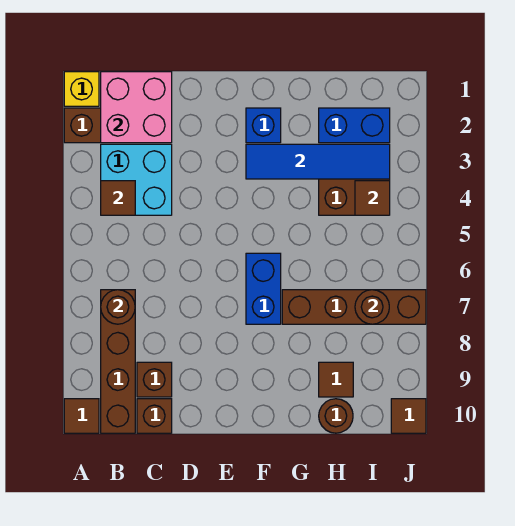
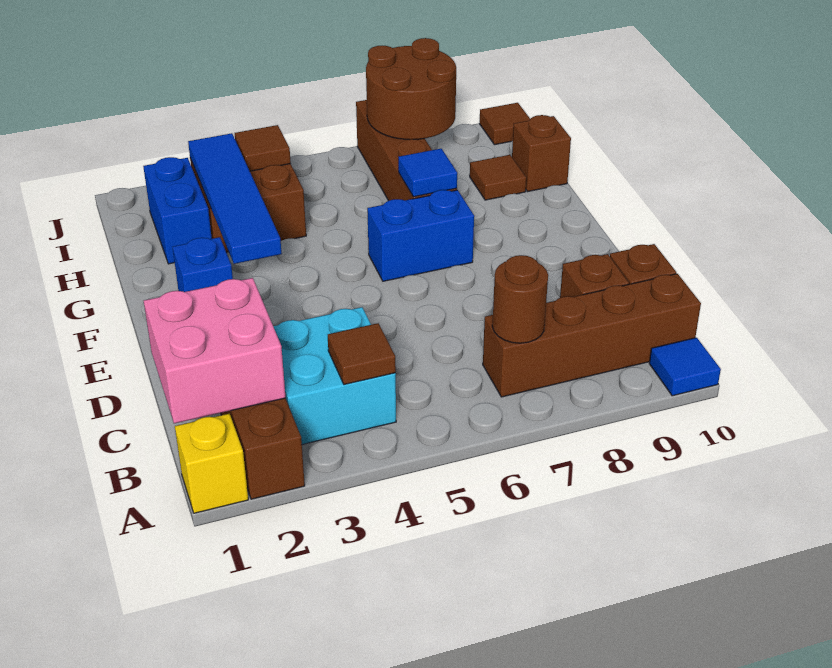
brown 1x1 tile [64,399,99,433] -> blue 1x1 tile [649,338,721,396]
none -> blue 1x1 tile [398,149,457,197]
brown 1x1 round brick [319,399,353,433] -> brown 1x1 brick [512,115,571,191]
brown 1x1 round brick [355,290,389,324] -> brown 2x2 round brick [366,38,456,140]

